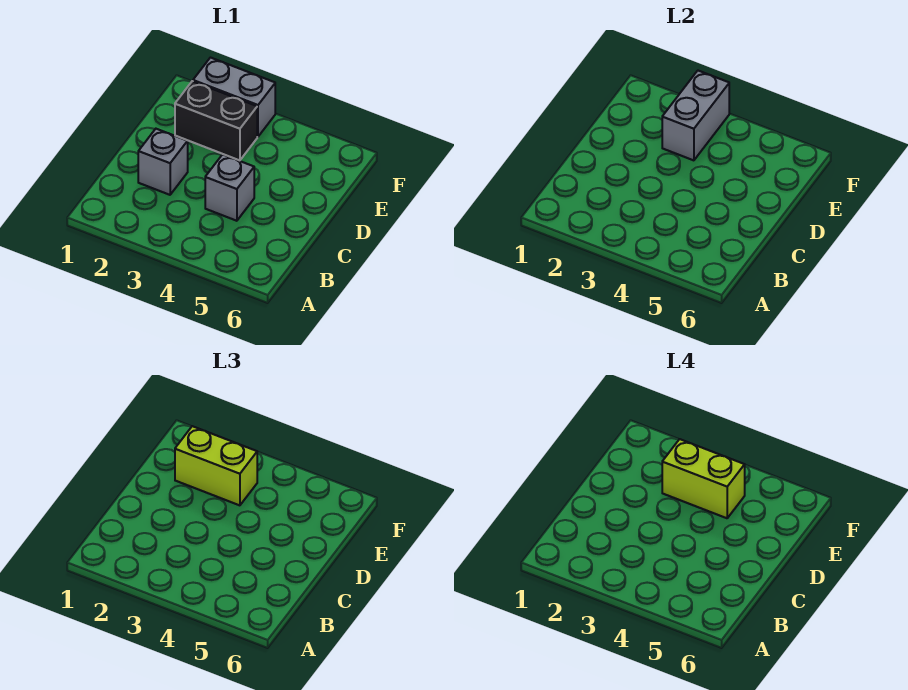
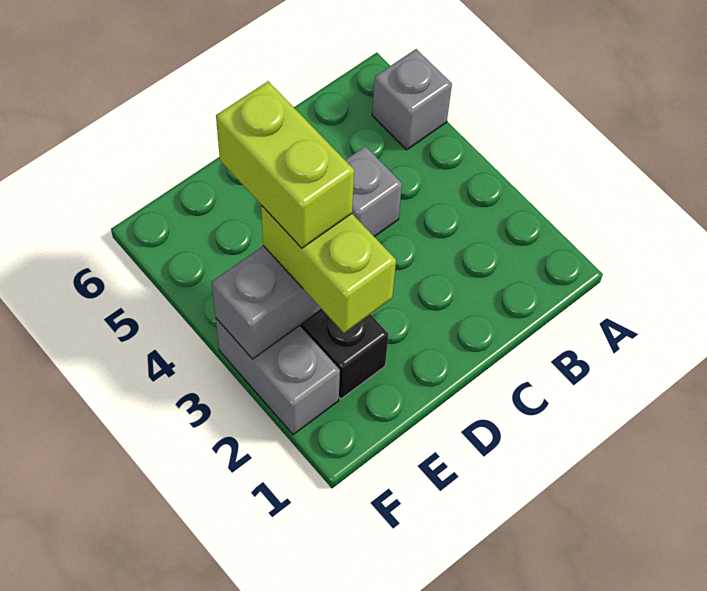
grey 1x1 brick [138,129,188,195] -> grey 1x1 brick moved to [372,49,452,150]

